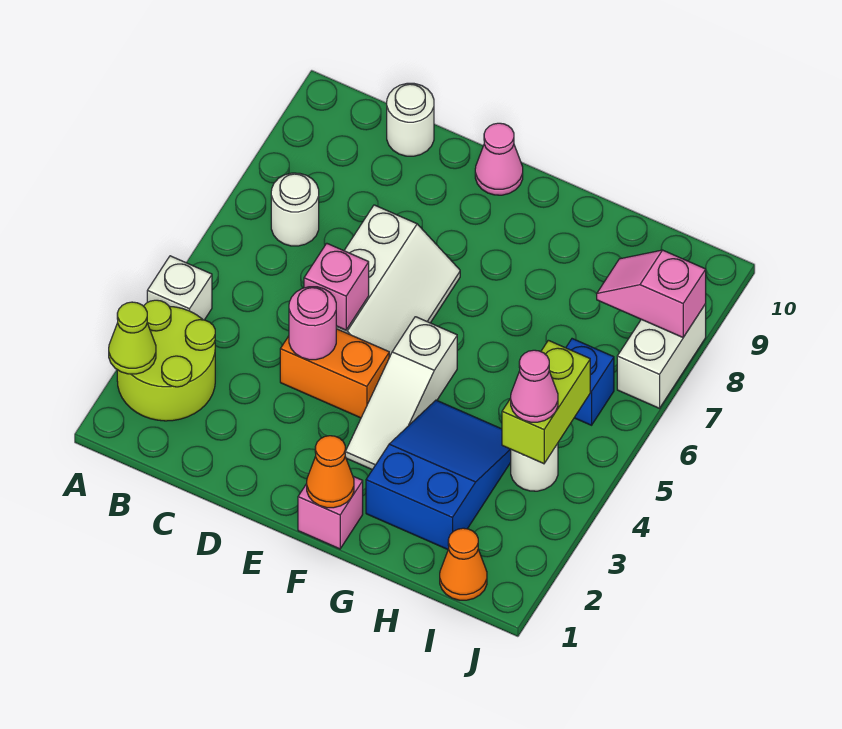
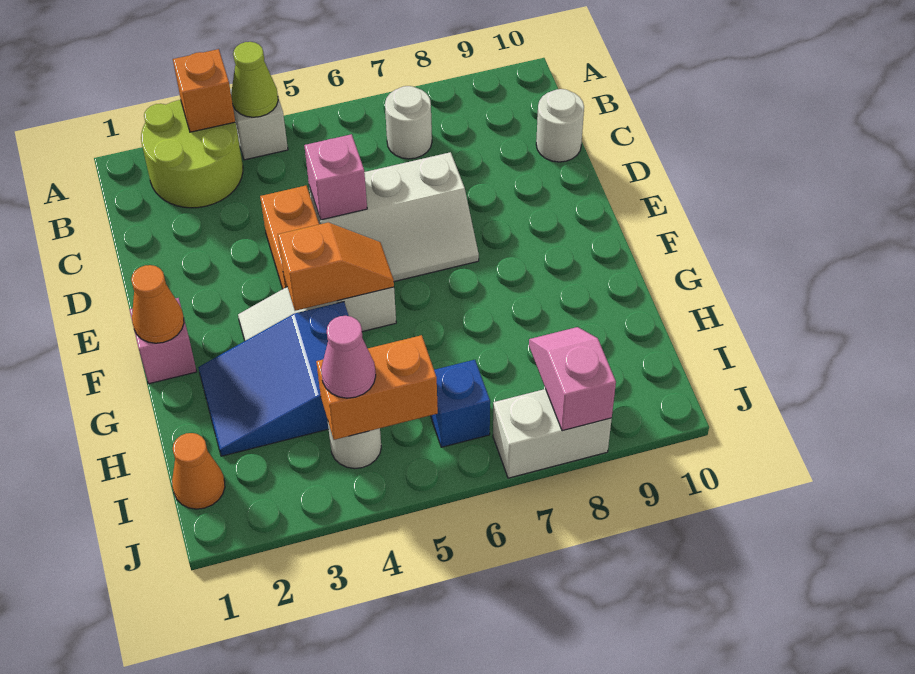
lime 1x1 cone [109,302,156,374] -> lime 1x1 cone moved to [231,42,278,117]
none -> orange 1x1 brick [173,49,235,132]
pink 1x1 round brick [289,287,336,360] -> none
pink 1x1 cone [475,123,523,195] -> none
none -> orange 1x2 slope [278,223,394,311]
blue 2x3 slope [366,400,511,549] -> blue 2x3 slope turned to [198,302,349,456]
lime 1x2 brick [502,340,590,464] -> orange 1x2 brick [316,335,438,440]

